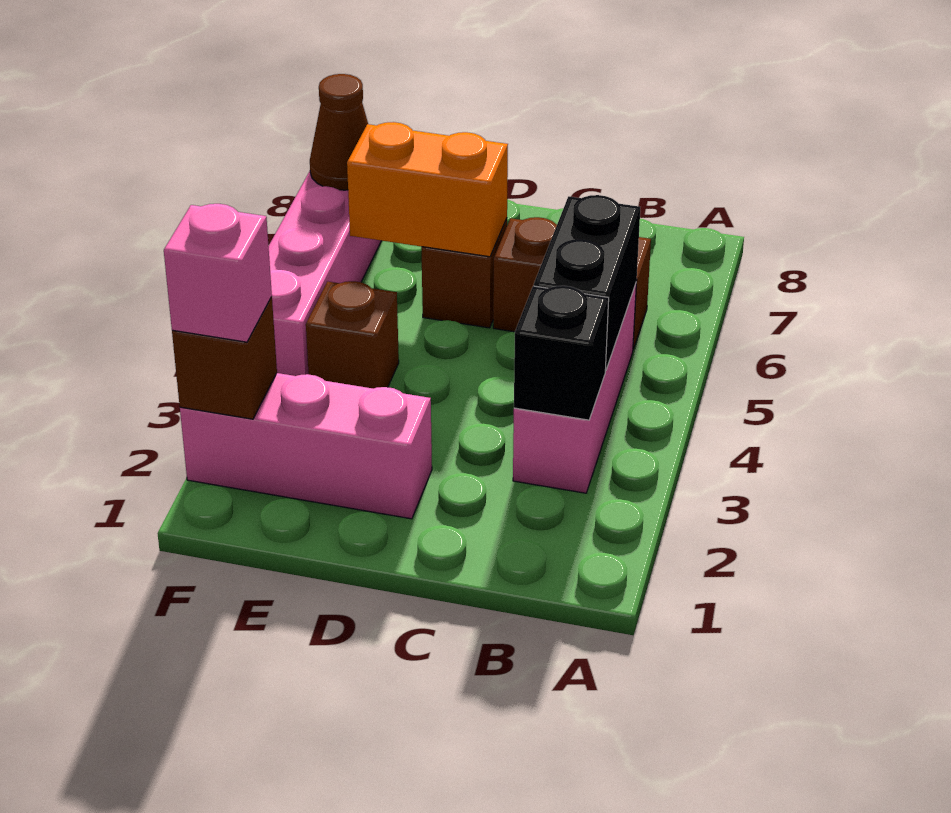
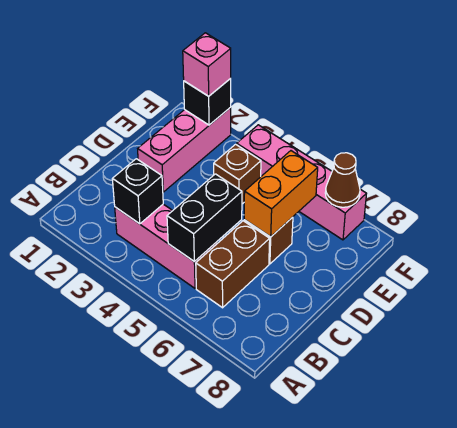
black 1x2 brick [534,195,640,371] -> black 1x2 brick turned to [167,174,242,262]
brown 1x1 brick [172,297,277,419] -> black 1x1 brick [184,79,231,125]

